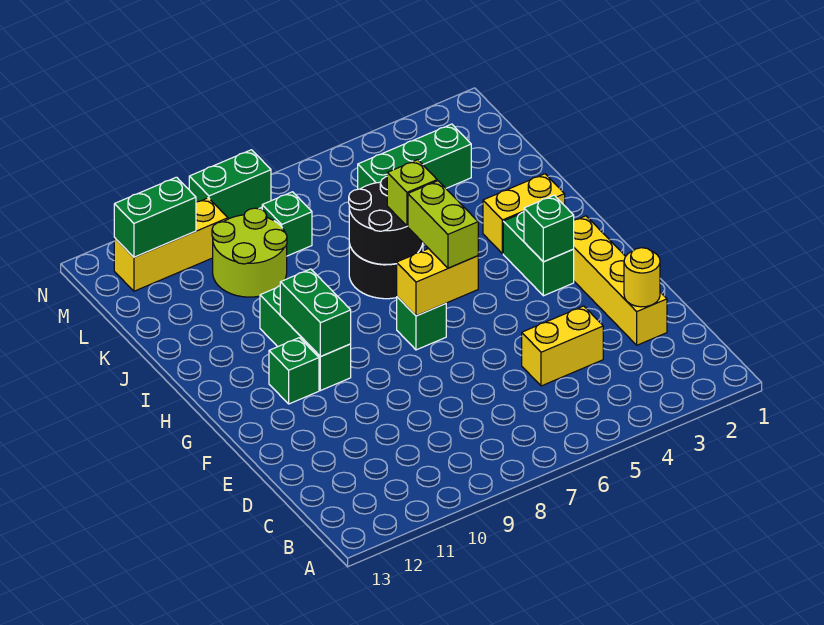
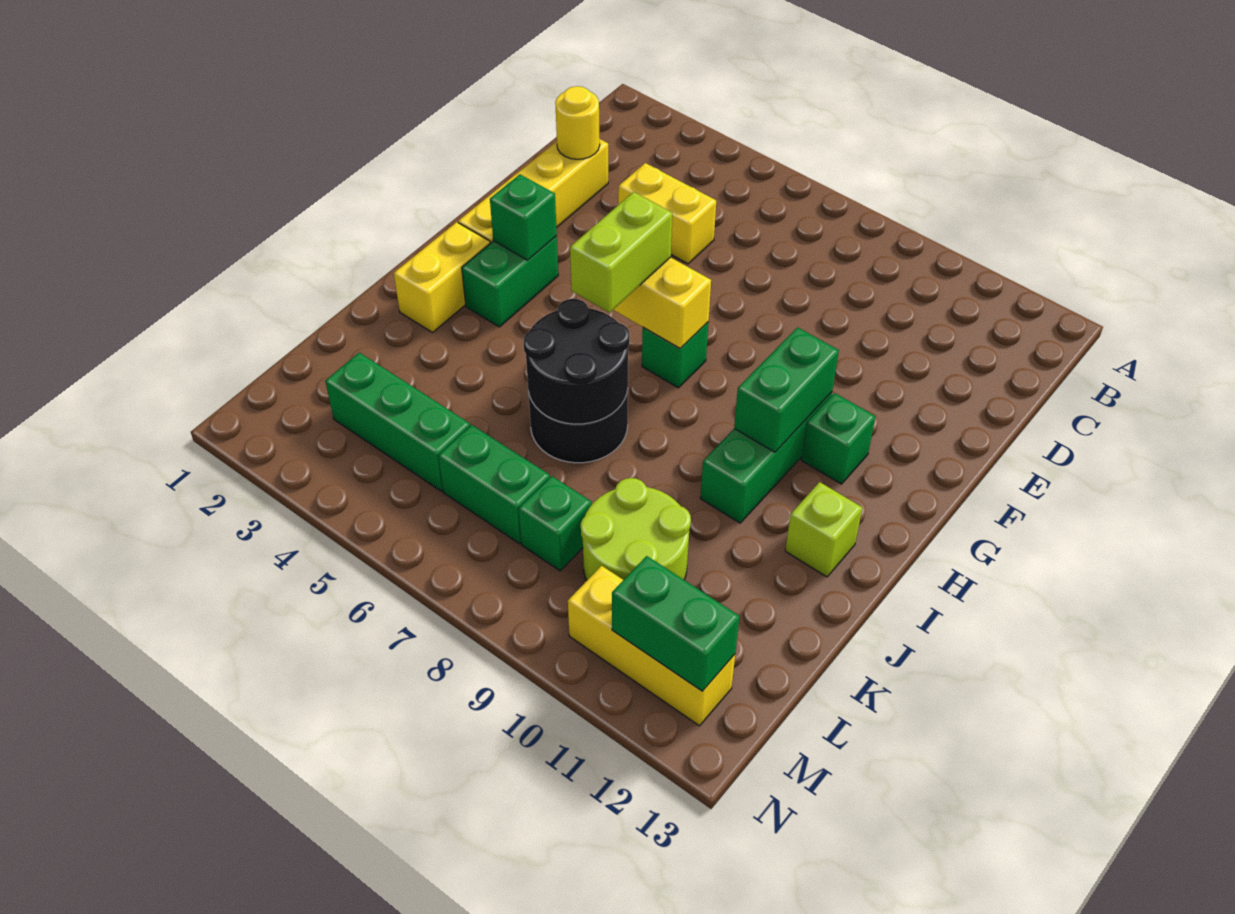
yellow 1x2 brick [483,174,565,254] -> yellow 1x2 brick turned to [394,222,490,332]
lime 1x1 brick [387,160,437,226] -> lime 1x1 brick moved to [785,482,862,577]
green 1x2 brick [189,150,271,219] -> green 1x2 brick moved to [438,425,550,544]

